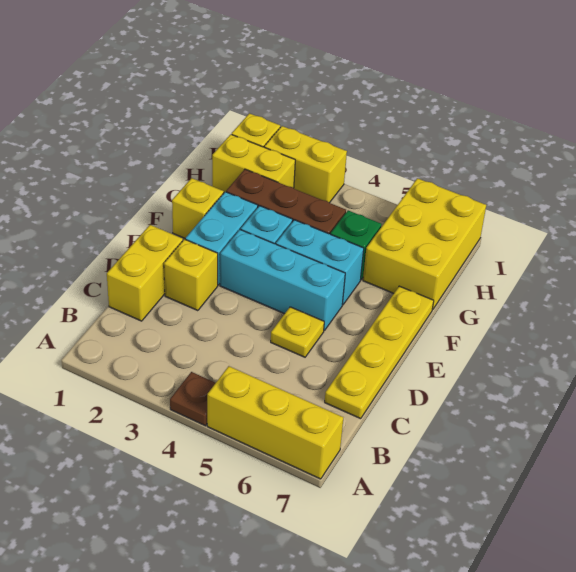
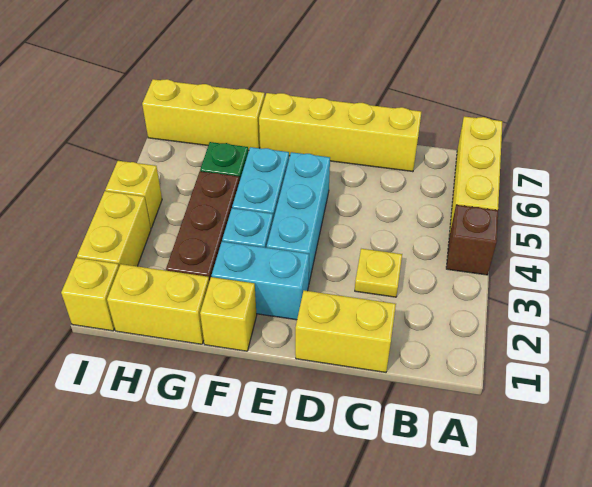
brown 1x1 plate [170,372,215,426] -> brown 1x1 brick [446,205,498,275]
yellow 1x4 plate [325,286,434,419] -> yellow 1x4 brick [259,93,421,172]
yellow 1x1 brick [164,239,218,311] -> yellow 1x1 brick moved to [105,161,162,228]
yellow 1x1 plate [271,307,324,357] -> yellow 1x1 plate moved to [355,249,402,297]
yellow 2x3 brick [363,178,486,310] -> yellow 1x3 brick [142,79,265,151]
yellow 1x2 brick [212,134,295,193] -> yellow 1x2 brick turned to [107,264,209,344]

